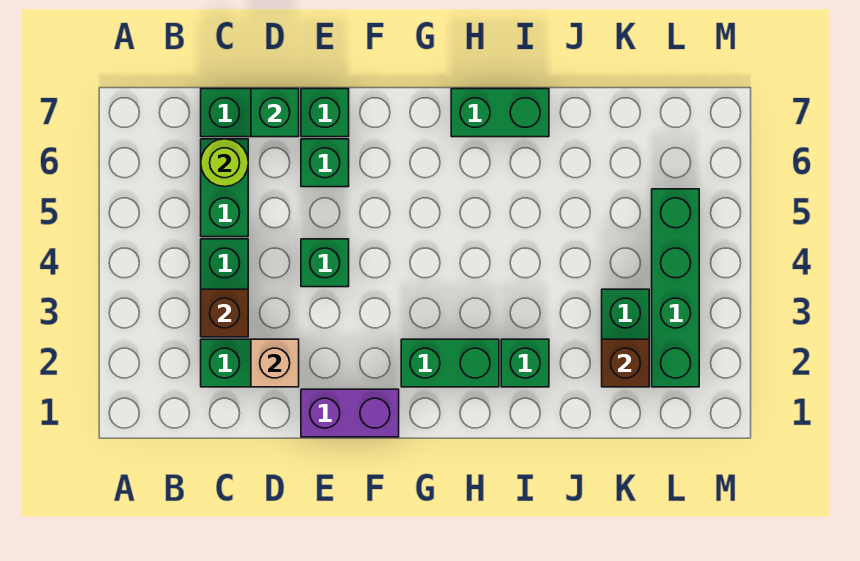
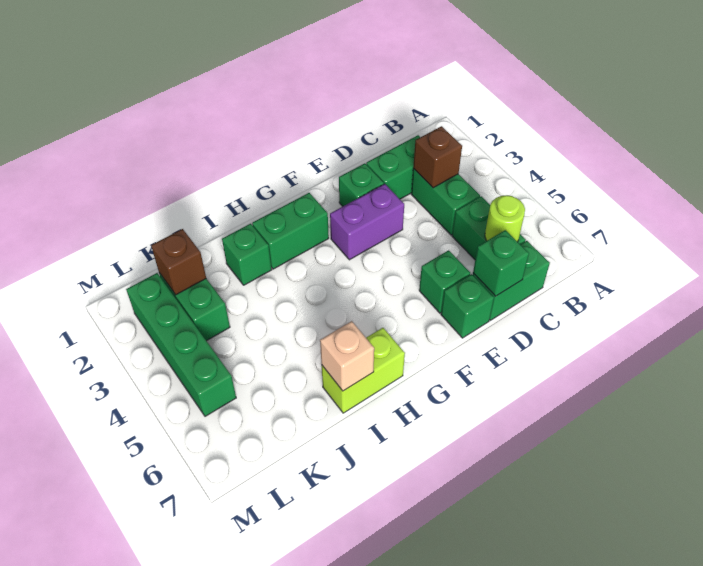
tan 1x1 brick [251,339,299,387] -> tan 1x1 brick moved to [320,321,374,391]
purple 1x2 brick [301,389,399,437] -> purple 1x2 brick moved to [330,184,404,260]
green 1x1 brick [301,239,349,287] -> green 1x1 brick moved to [339,163,384,206]
green 1x2 brick [451,89,549,137] -> lime 1x2 brick [322,328,405,413]

